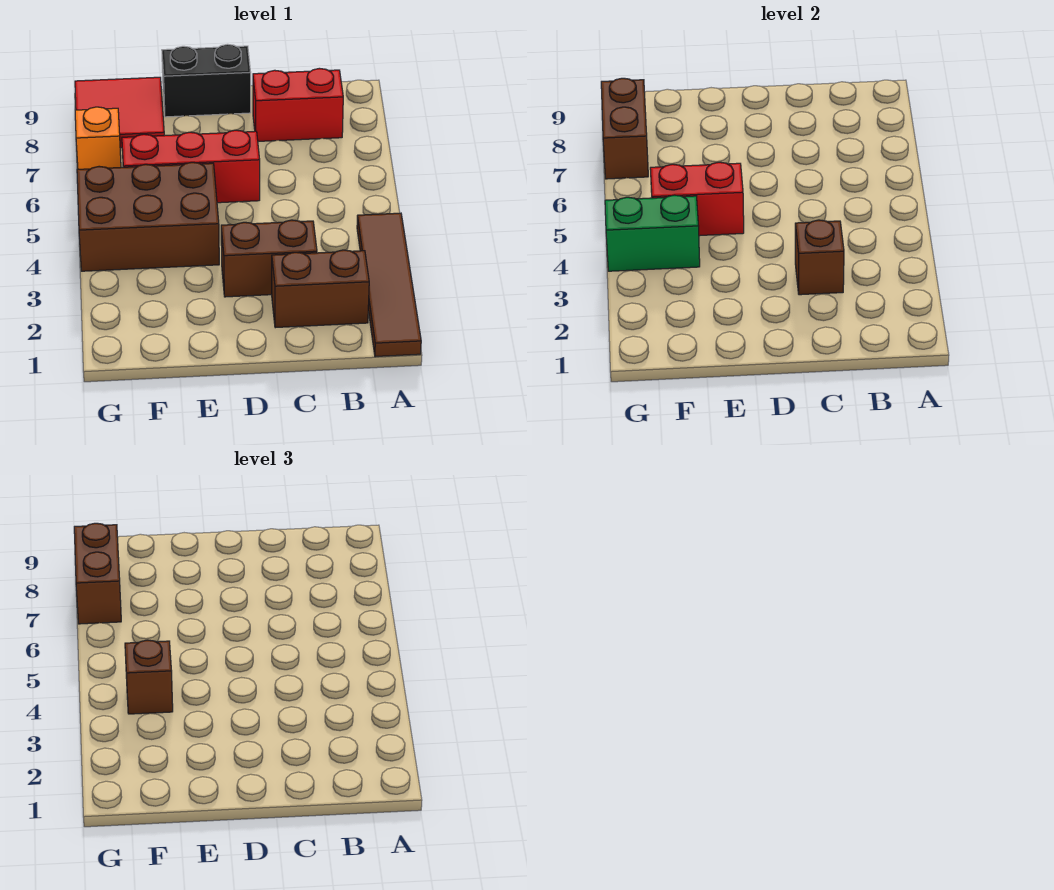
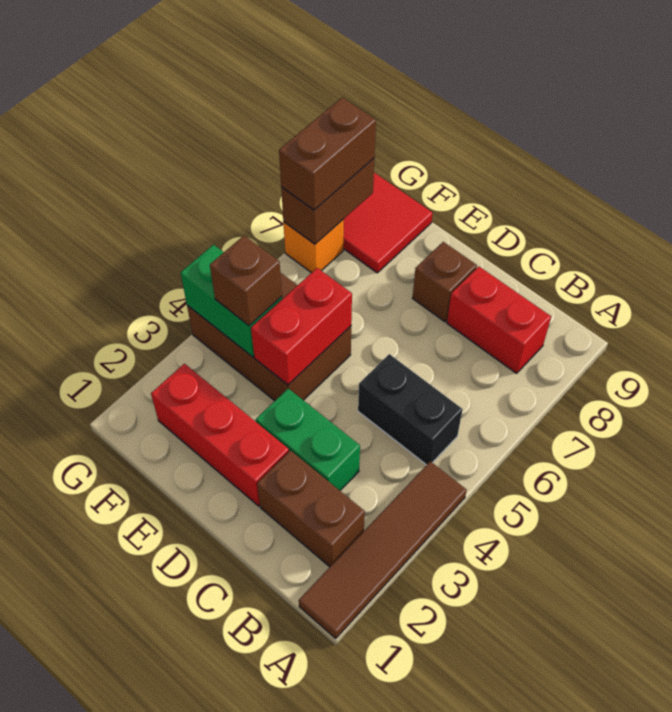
brown 1x2 brick [221,220,317,297] -> green 1x2 brick [256,389,360,490]
brown 1x1 brick [795,220,844,295] -> brown 1x1 brick moved to [413,242,477,322]
red 1x3 brick [122,130,260,203] -> red 1x3 brick moved to [151,364,289,506]
black 1x2 brick [162,44,251,117] -> black 1x2 brick moved to [358,354,463,465]
red 1x2 brick [650,162,744,236] -> red 1x2 brick turned to [251,268,352,385]

